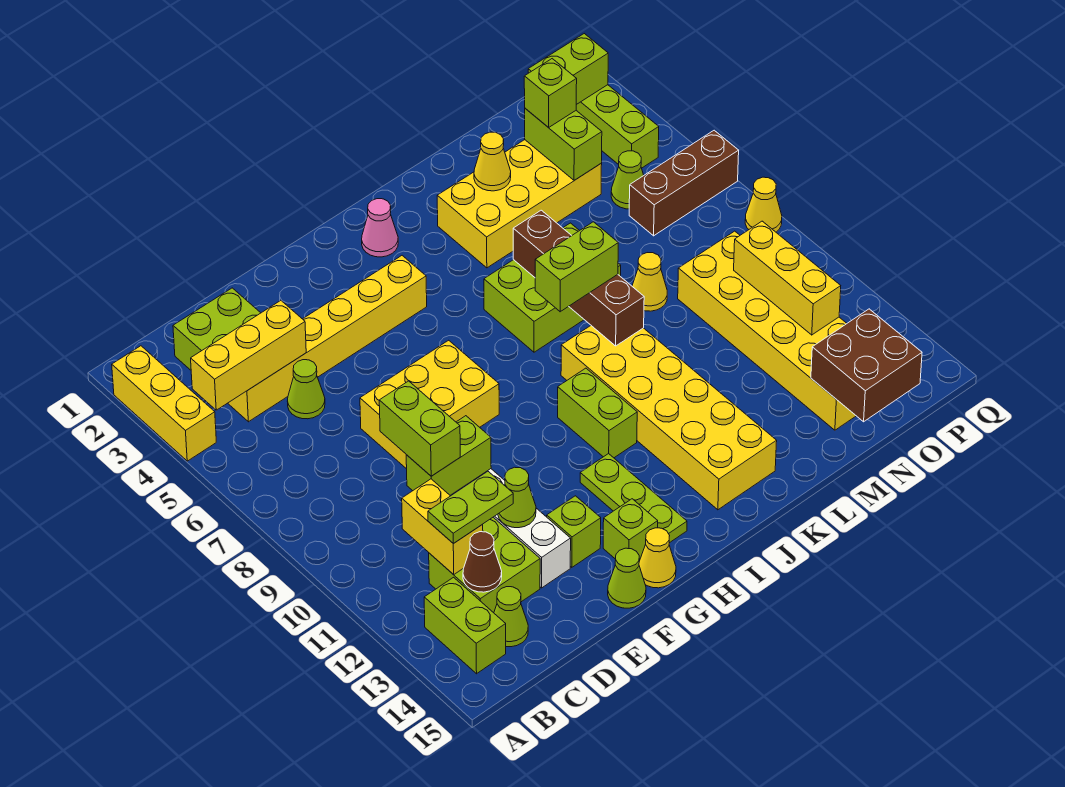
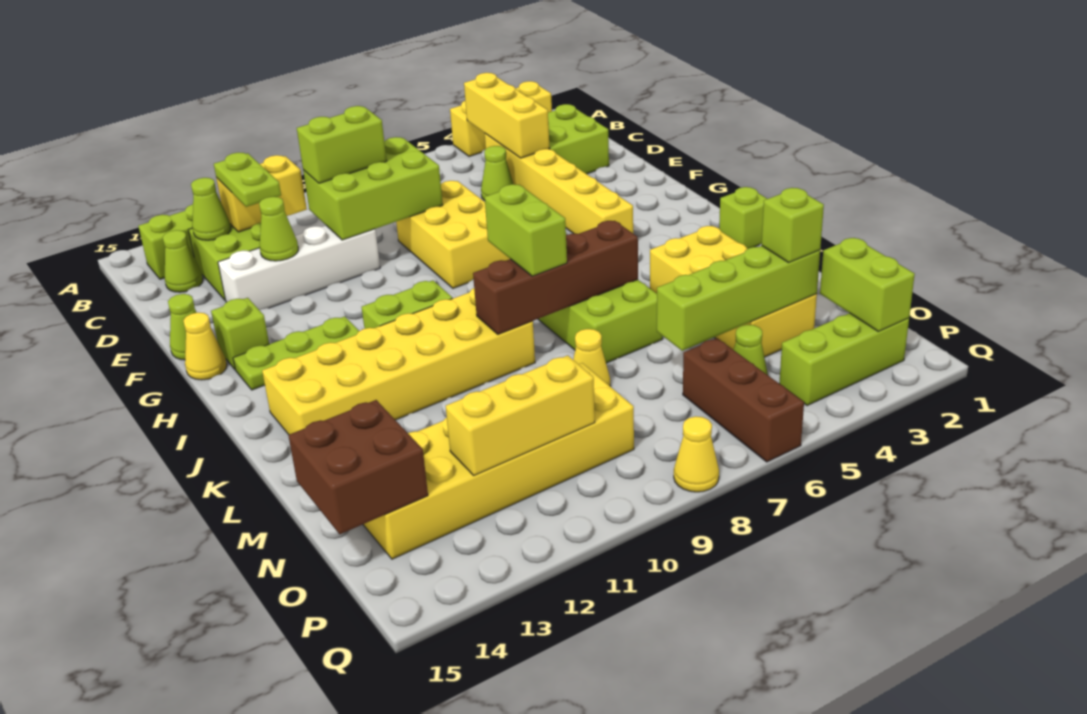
brown 1x1 cone [463,532,502,592] -> lime 1x1 cone [191,178,231,240]
lime 1x2 brick [406,416,491,495] -> lime 2x3 brick [303,137,443,240]
lime 1x1 brick [547,496,601,567] -> lime 1x1 brick moved to [719,187,767,249]
pink 1x1 cone [362,199,398,257] -> none
yellow 1x1 cone [474,132,511,191] -> none
lime 1x2 brick [525,108,602,180] -> lime 1x4 brick [657,246,820,351]

